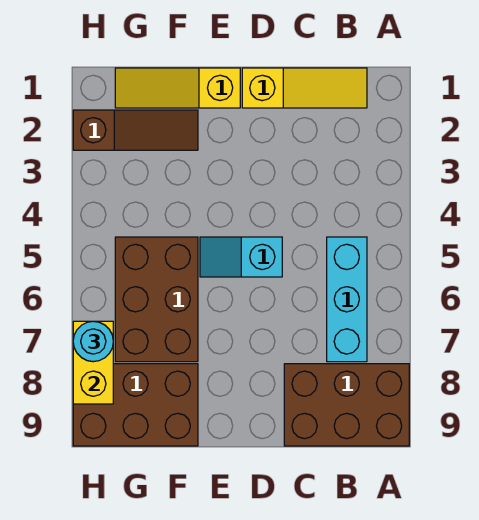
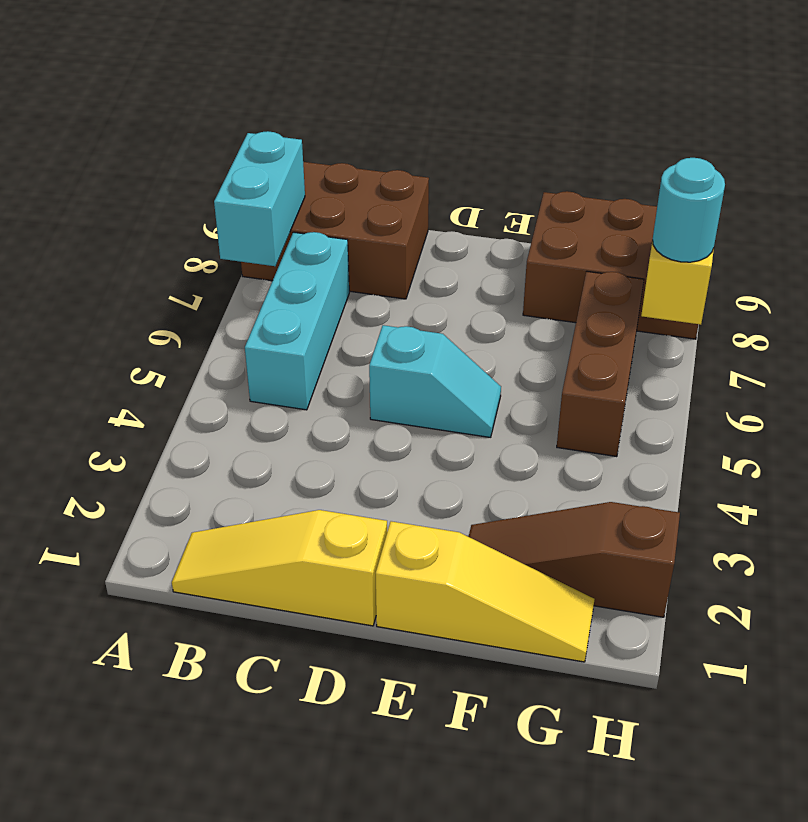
none -> cyan 1x2 brick [214,131,305,266]
brown 2x3 brick [115,237,198,362] -> brown 1x3 brick [557,271,644,457]

